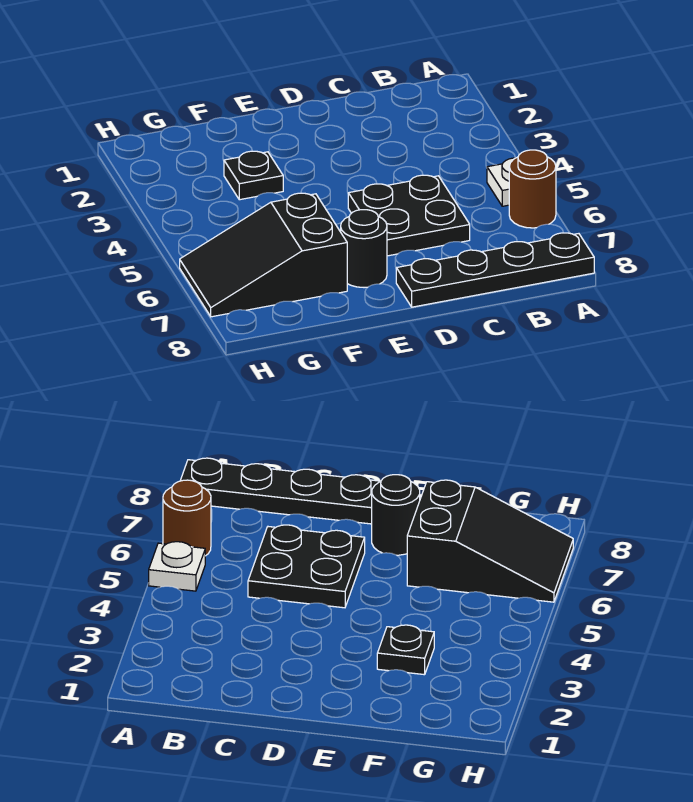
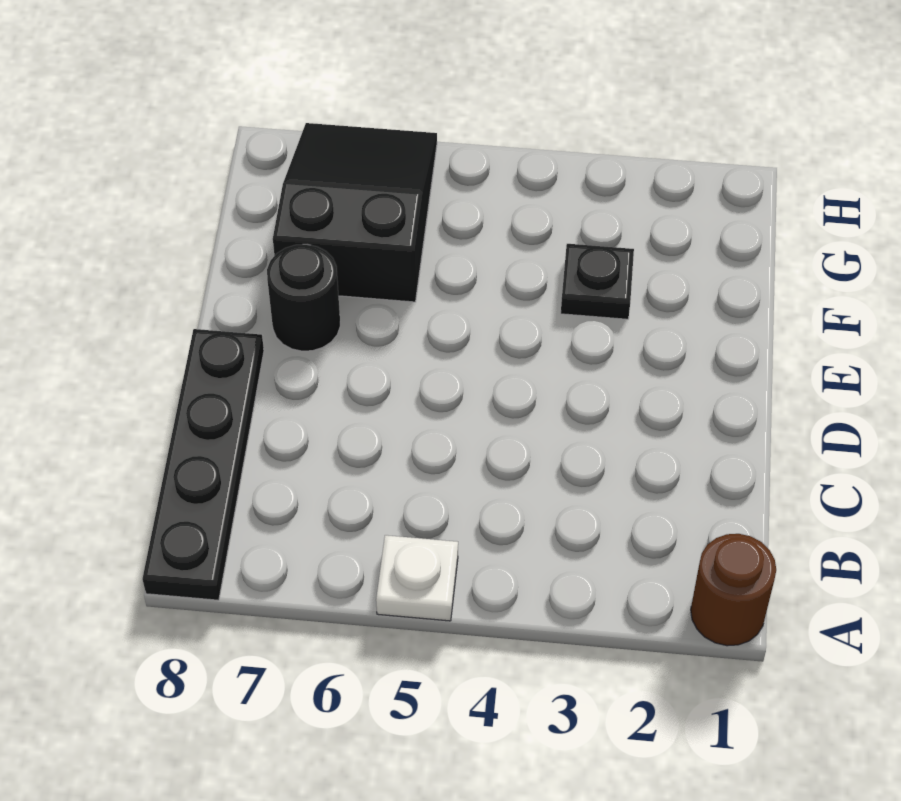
brown 1x1 round brick [509,150,556,228] -> brown 1x1 round brick moved to [691,534,776,646]
black 2x2 plate [348,175,470,256] -> none

